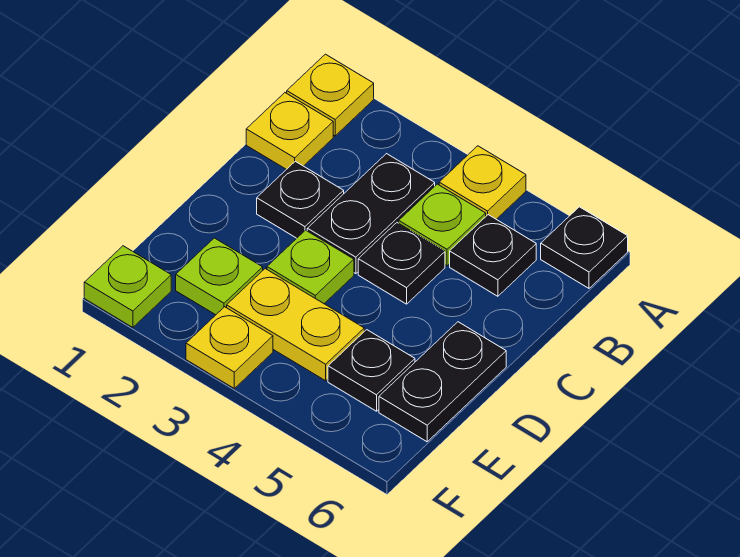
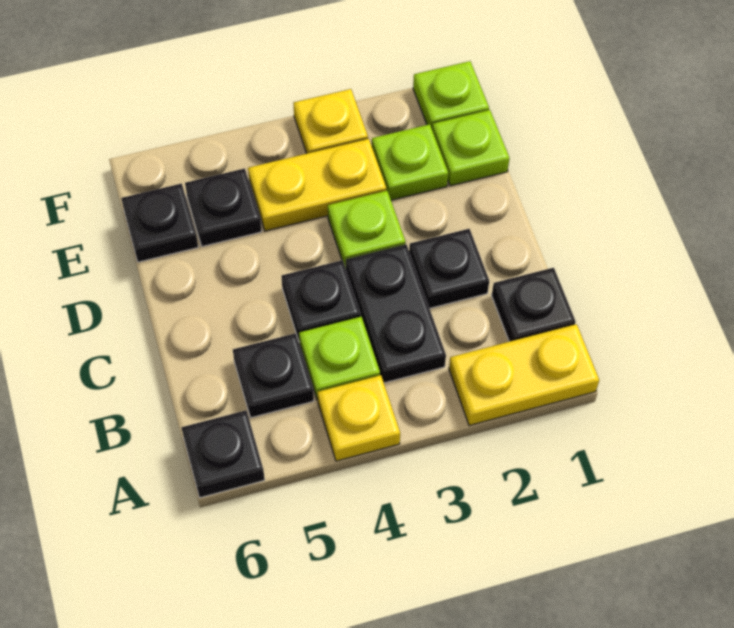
yellow 1x1 plate [287,54,374,136] -> yellow 1x2 plate [449,324,599,426]
yellow 1x1 plate [246,93,333,169] -> black 1x1 plate [492,268,576,342]
black 1x2 plate [379,322,506,442] -> black 1x1 plate [121,183,198,262]
none -> lime 1x1 plate [432,110,510,186]

